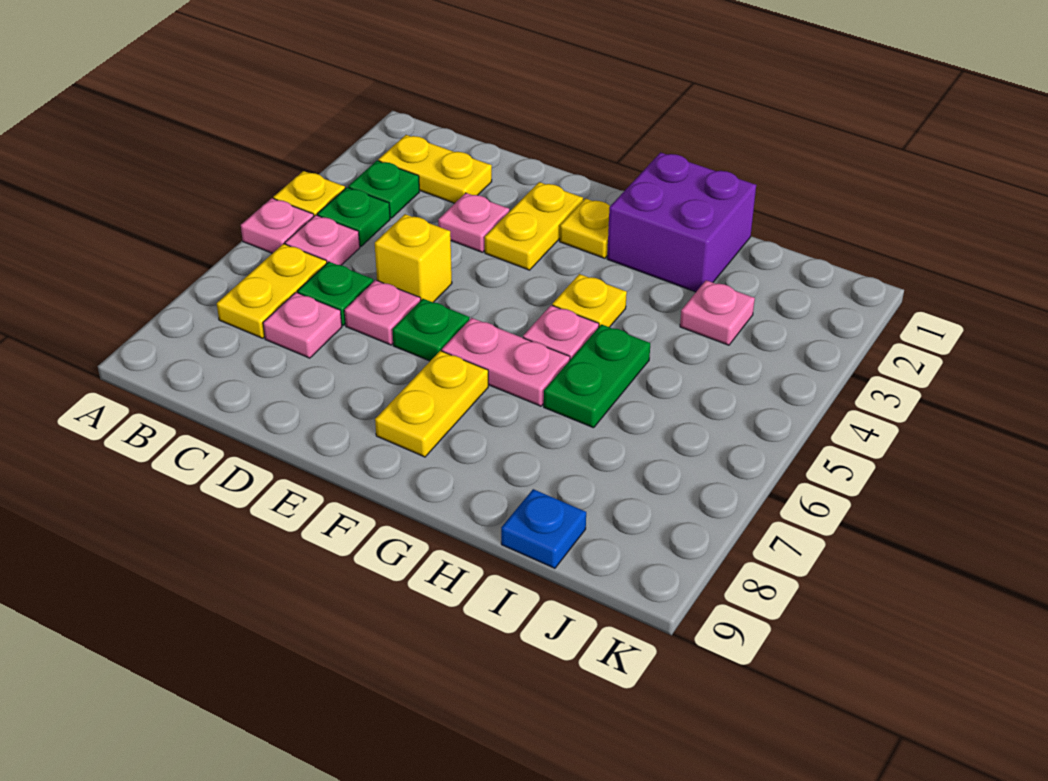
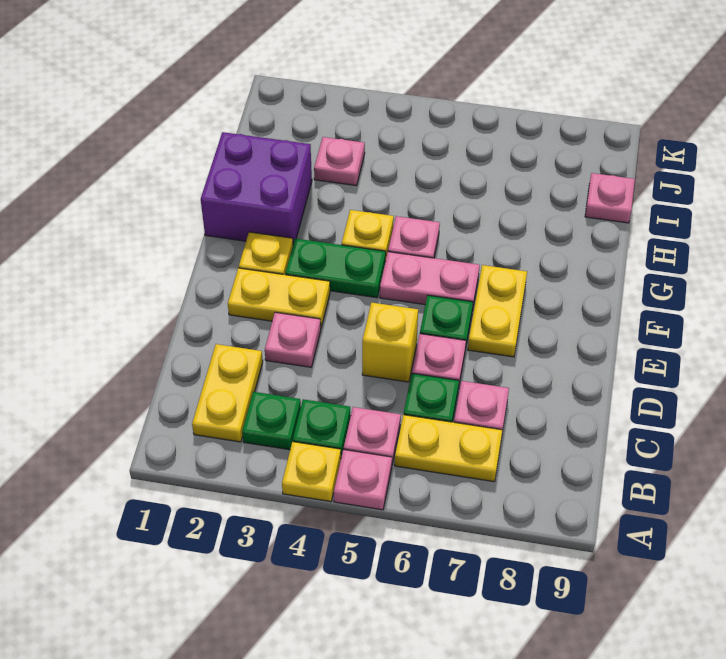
pink 1x2 plate [442,318,570,406] -> pink 1x2 plate turned to [380,252,480,309]
yellow 1x2 plate [375,351,488,457] -> yellow 1x2 plate turned to [468,265,527,357]
green 1x2 plate [544,324,650,428] -> green 1x2 plate moved to [285,239,386,298]
blue 1x1 plate [501,489,586,568] -> pink 1x1 plate [585,173,635,223]

